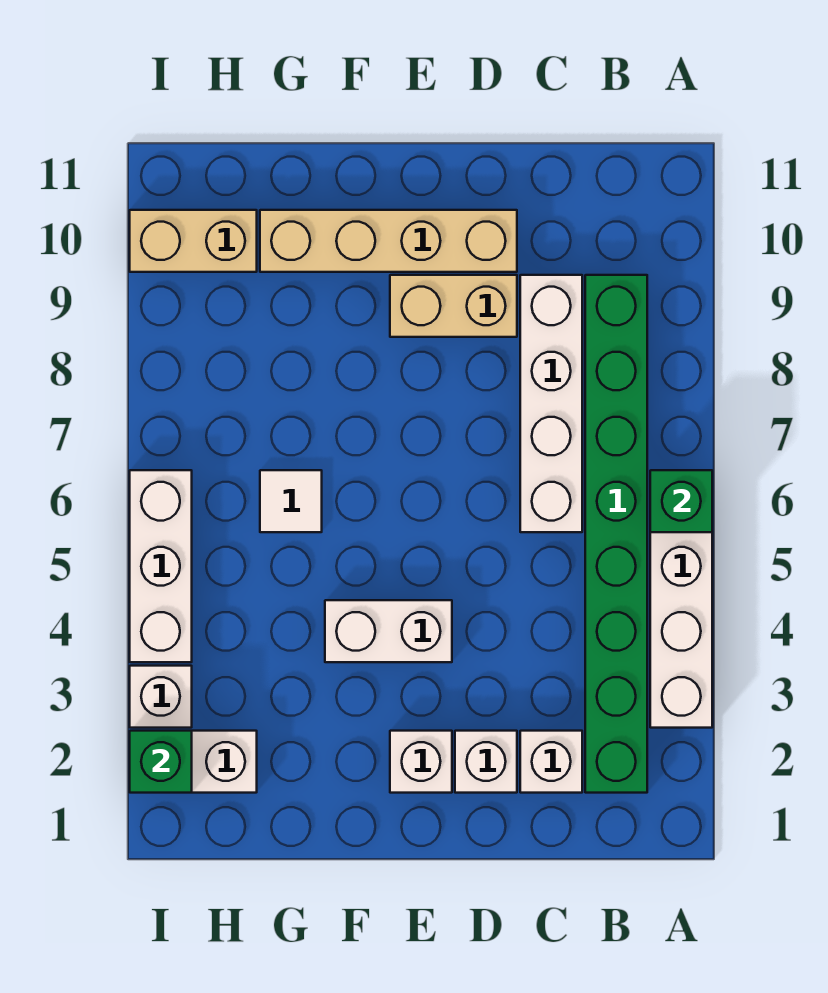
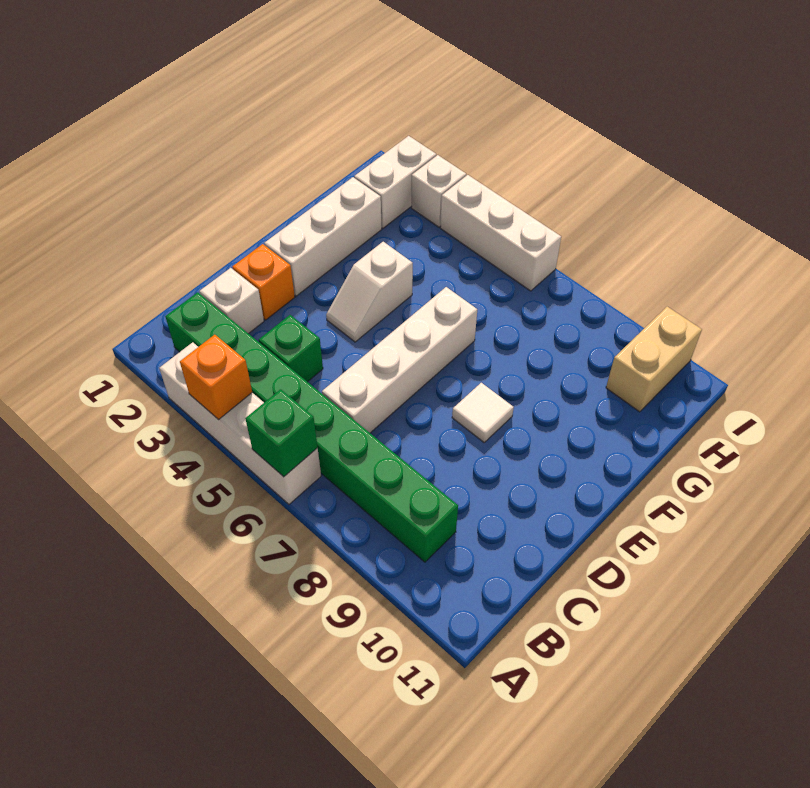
none -> orange 1x1 brick [180,335,252,420]
white 1x4 brick [520,275,582,532] -> white 1x4 brick turned to [322,287,477,433]
white 1x1 brick [455,731,517,793] -> orange 1x1 brick [232,244,295,320]
tan 1x2 brick [390,275,517,337] -> none
tan 1x4 brick [260,210,517,272] -> none
white 1x1 brick [390,731,452,793] -> white 1x3 brick [264,177,382,296]
white 1x2 brick [325,600,452,662] -> white 1x2 slope [326,242,413,342]
white 1x1 tile [260,470,322,532] -> white 1x1 tile moved to [452,383,514,442]
green 1x1 brick [130,731,192,793] -> green 1x1 brick moved to [259,315,323,382]

